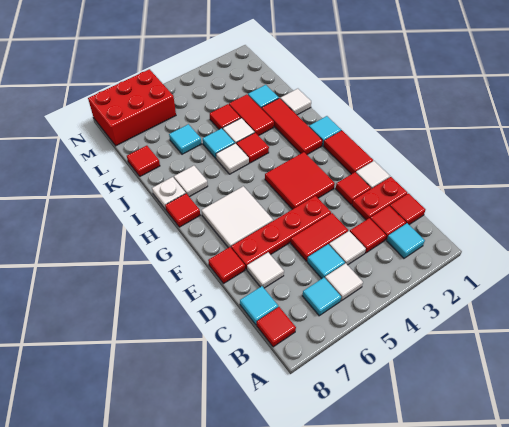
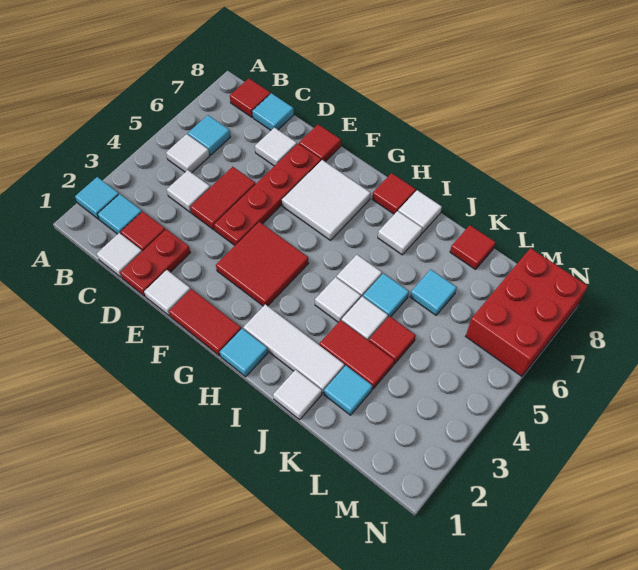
red 1x1 tile [390,193,426,225] -> white 1x1 tile [97,233,142,278]
red 1x1 tile [350,218,386,253] -> none
cyan 1x1 tile [307,244,345,279] -> cyan 1x1 tile moved to [75,177,119,219]
red 1x1 tile [336,172,371,205] -> none
red 1x3 tile [262,98,323,155] -> white 1x3 tile [243,304,344,393]
red 1x1 tile [236,133,269,163] -> white 1x1 tile [315,277,361,322]
white 1x1 plate [152,177,186,210] -> white 1x1 tile [398,190,442,233]

